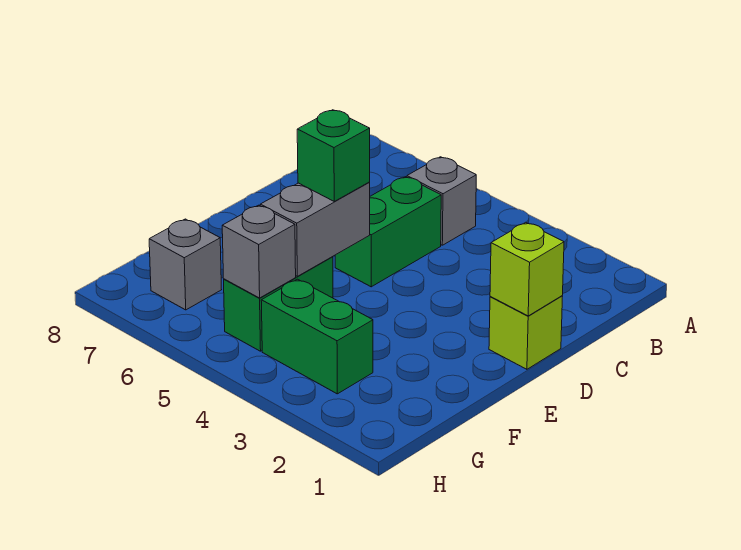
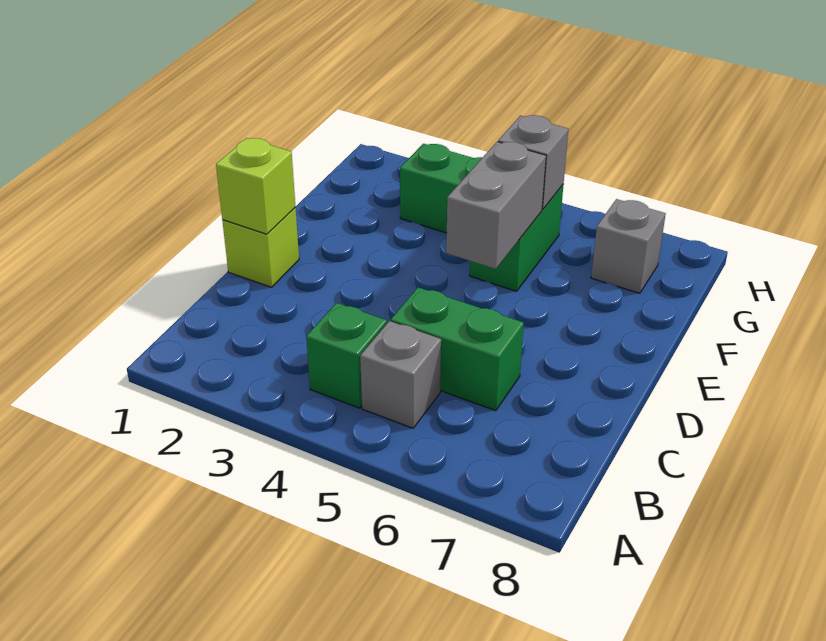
green 1x2 brick [335,177,441,287] -> green 1x2 brick turned to [391,287,524,411]
green 1x1 brick [297,110,370,201] -> green 1x1 brick moved to [306,303,387,408]

